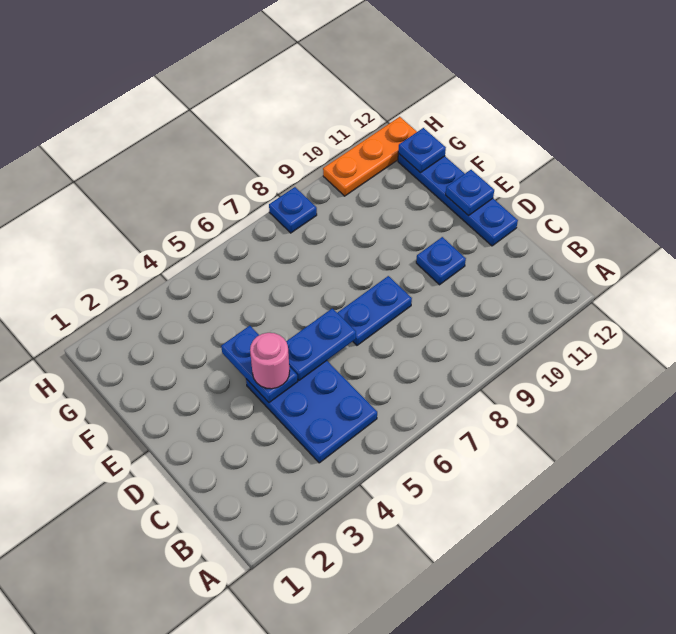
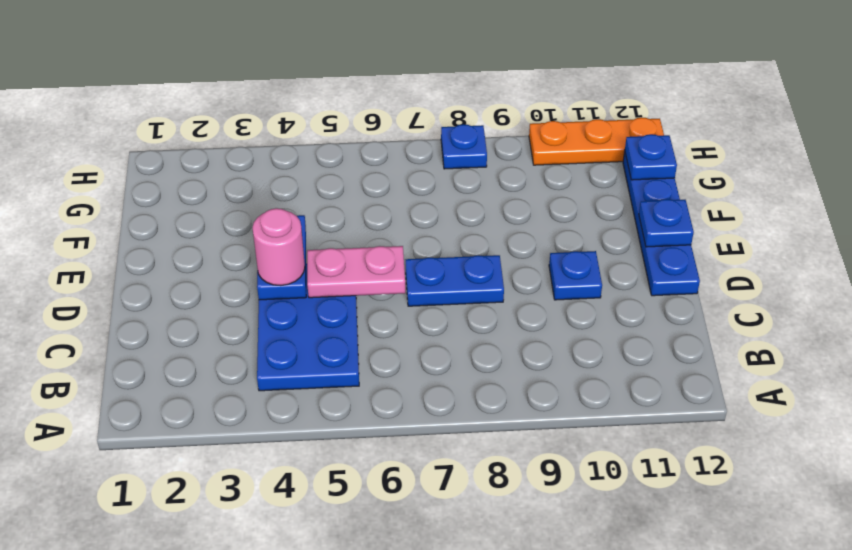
blue 1x2 plate [286,308,356,380] -> pink 1x2 plate [307,246,405,298]

